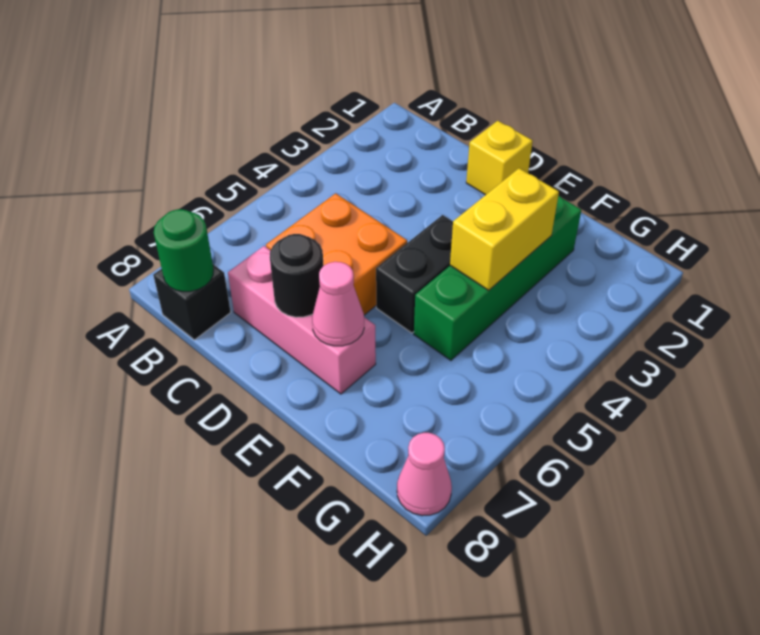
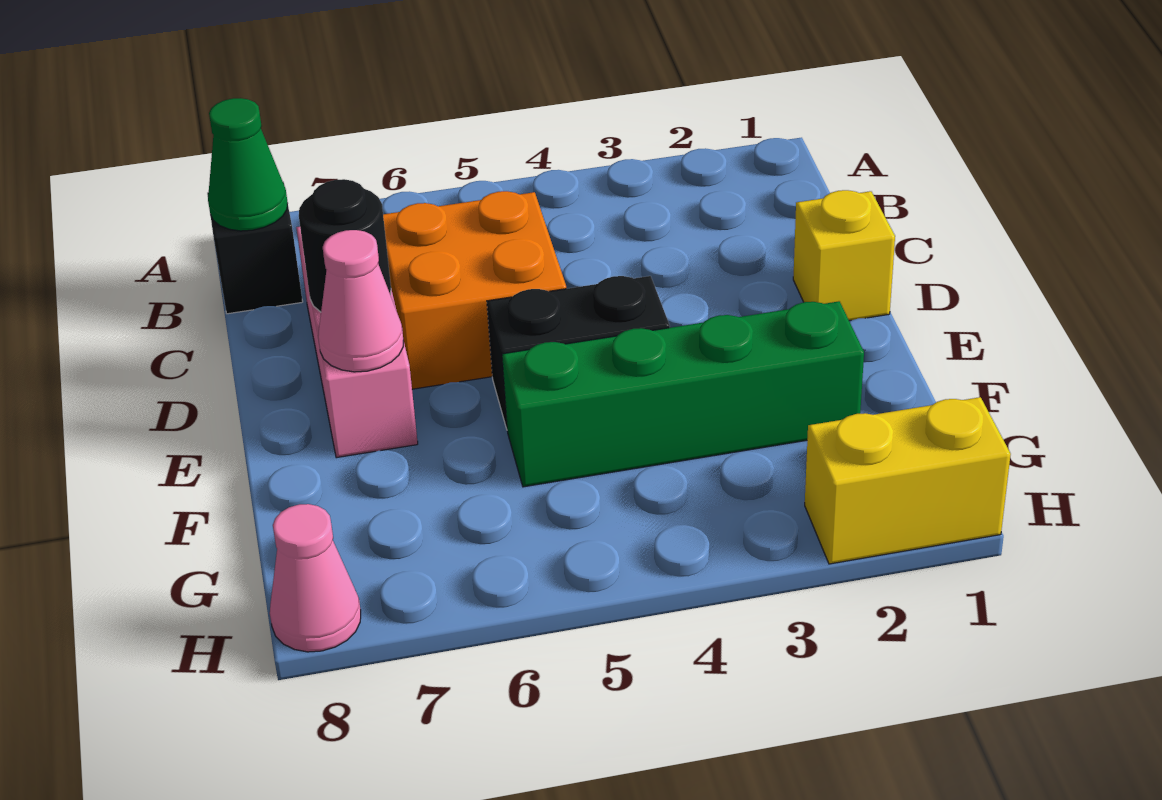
green 1x1 round brick [154,209,214,292] -> green 1x1 cone [208,98,288,231]
yellow 1x2 brick [450,168,559,290] -> yellow 1x2 brick moved to [805,397,1011,564]

